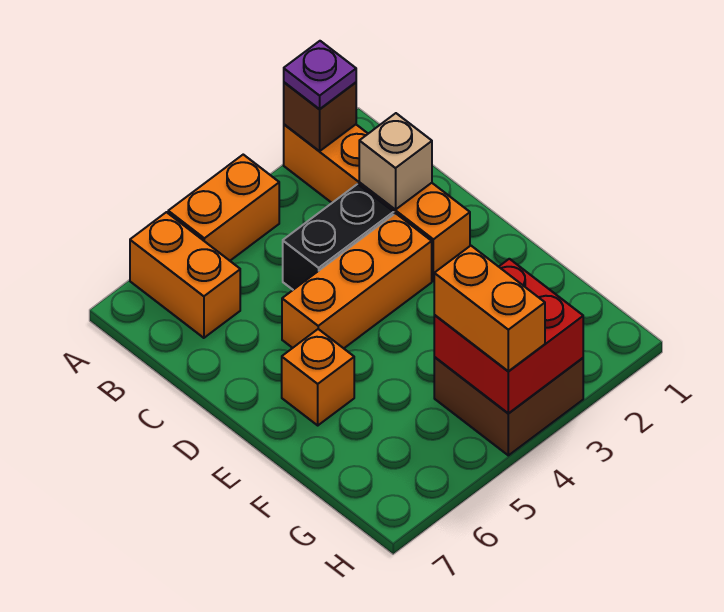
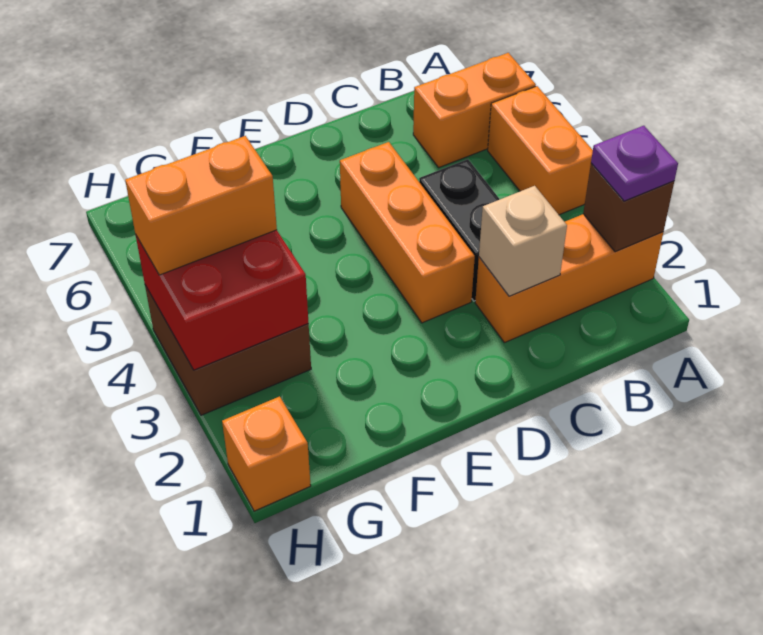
orange 1x4 brick [284,124,470,281] -> orange 1x3 brick [475,214,663,343]
orange 1x1 brick [282,329,354,425] -> orange 1x1 brick moved to [222,396,311,511]

